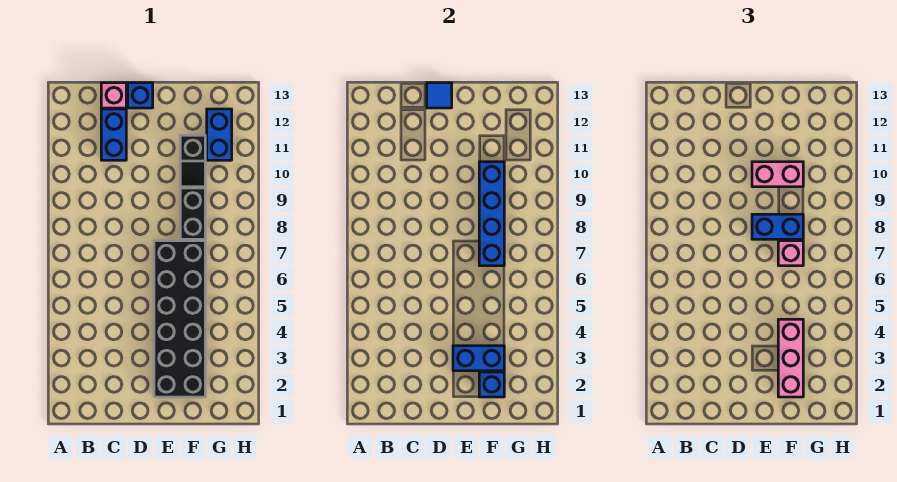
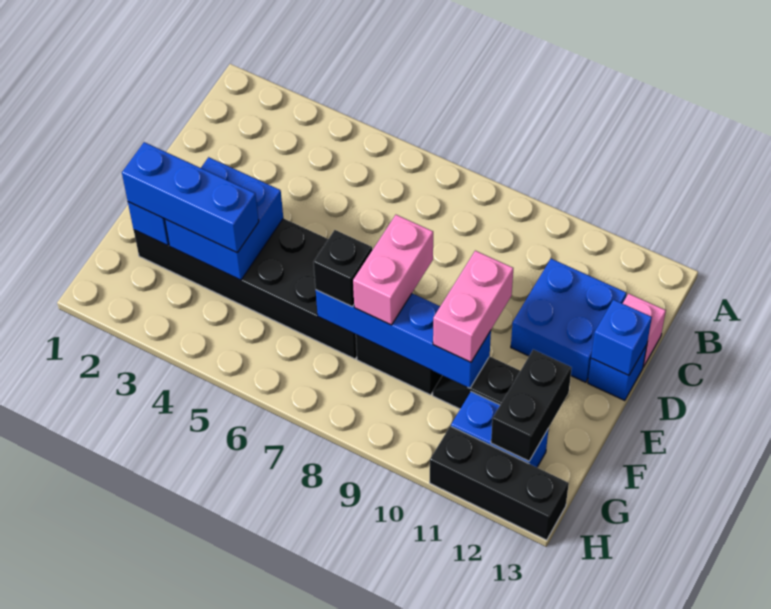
blue 1x2 brick [101,109,126,160] -> blue 2x2 brick [511,259,626,382]
blue 1x1 tile [427,83,452,108] -> blue 1x1 brick [591,300,652,375]
blue 1x2 brick [453,346,504,371] -> blue 2x2 brick [165,157,283,280]
blue 1x2 brick [752,214,803,239] -> pink 1x2 brick [353,215,433,325]
pink 1x3 brick [778,319,803,397] -> blue 1x3 brick [122,142,259,253]
pink 1x1 brick [778,241,803,266] -> black 1x1 brick [313,230,372,307]
none -> black 1x2 brick [491,350,572,461]
none -> black 1x3 brick [430,426,569,540]

